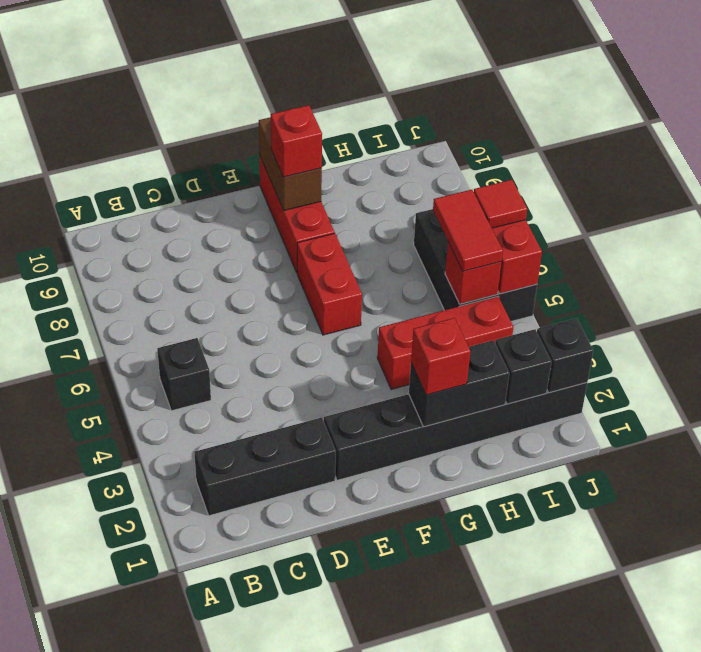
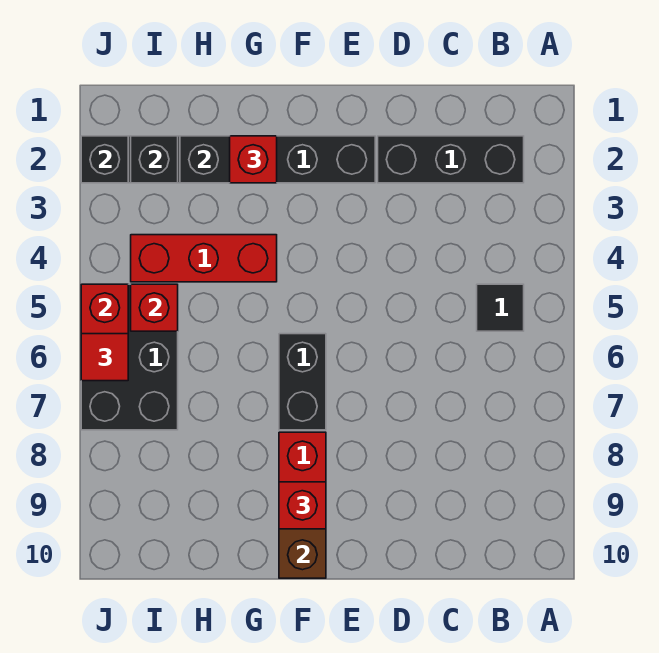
black 1x1 brick [157,338,211,411] -> black 1x1 tile [477,284,524,331]
red 1x2 brick [297,233,362,335] -> black 1x2 brick [279,334,326,430]
red 1x2 tile [433,190,503,271] -> none

